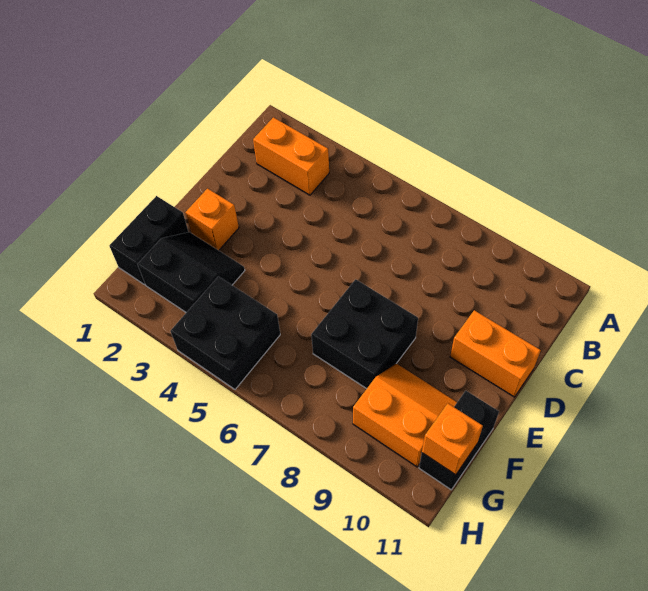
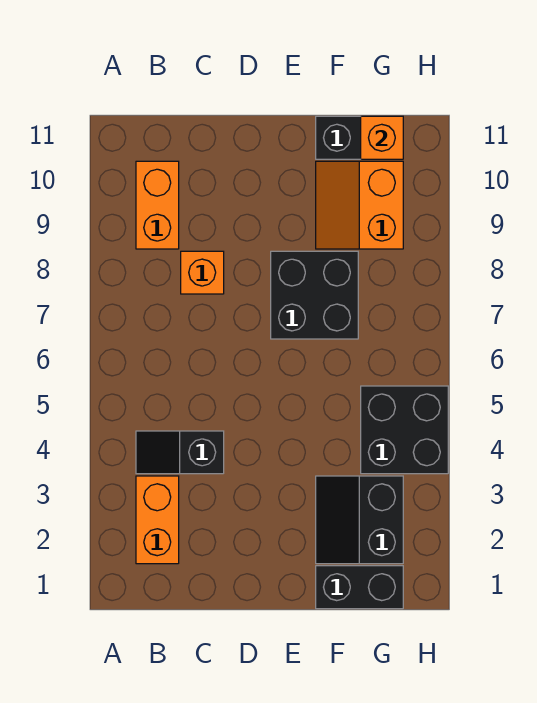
none -> black 1x2 slope [136,431,224,474]
orange 1x2 brick [450,310,541,397] -> orange 1x2 brick moved to [136,161,179,249]
orange 1x1 brick [186,189,239,250] -> orange 1x1 brick moved to [181,251,224,294]

